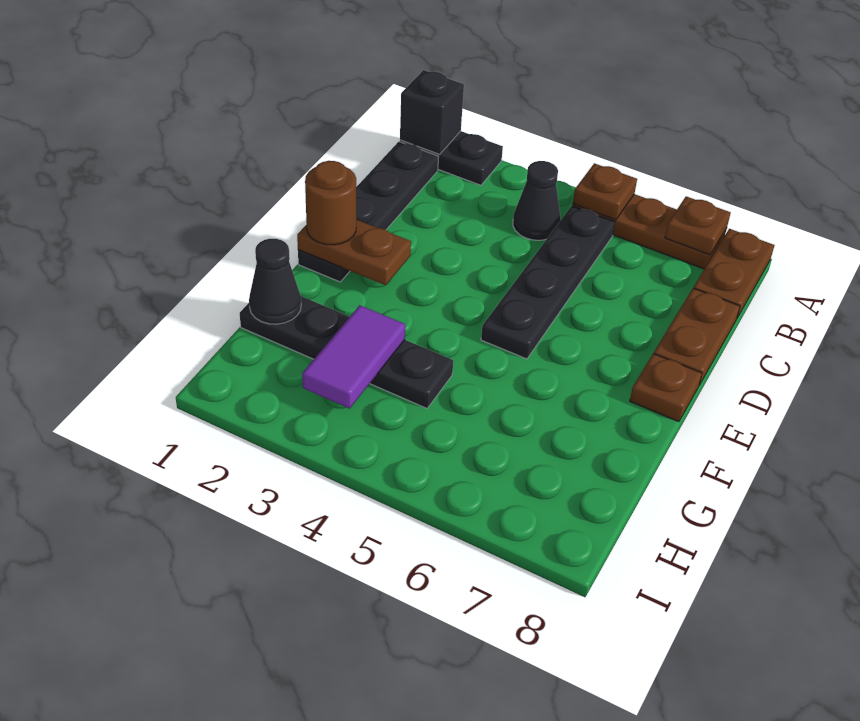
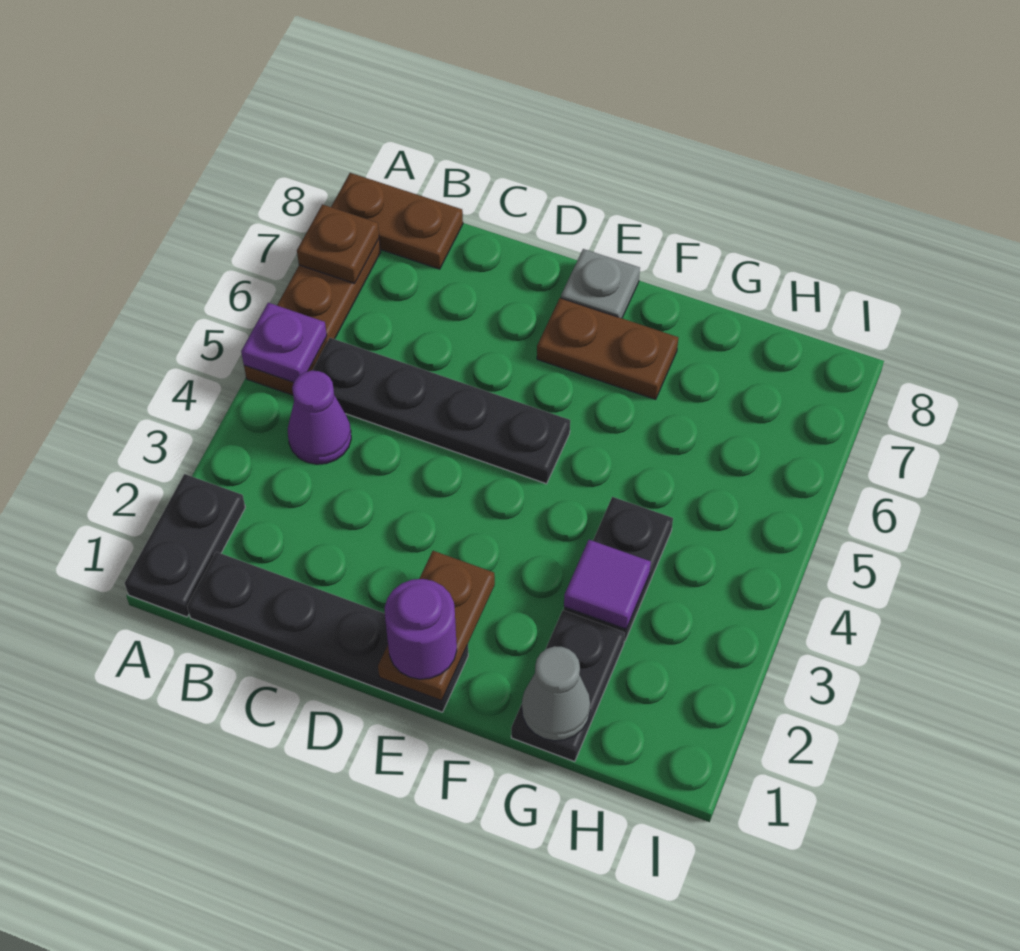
black 1x1 brick [400,70,464,154] -> none
brown 1x1 plate [573,163,637,220] -> purple 1x1 plate [241,303,327,383]
black 1x1 cone [513,161,561,240] -> purple 1x1 cone [288,371,351,464]
brown 1x2 plate [654,288,740,385] -> brown 1x2 plate moved to [537,298,678,399]
brown 1x1 round brick [305,161,356,245] -> purple 1x1 round brick [385,579,457,679]
brown 1x1 plate [630,354,702,422] -> grey 1x1 plate [561,249,640,318]
black 1x1 cone [249,239,301,324] -> grey 1x1 cone [522,646,591,741]
purple 1x2 tile [302,305,405,409] -> purple 1x1 tile [564,540,651,629]

